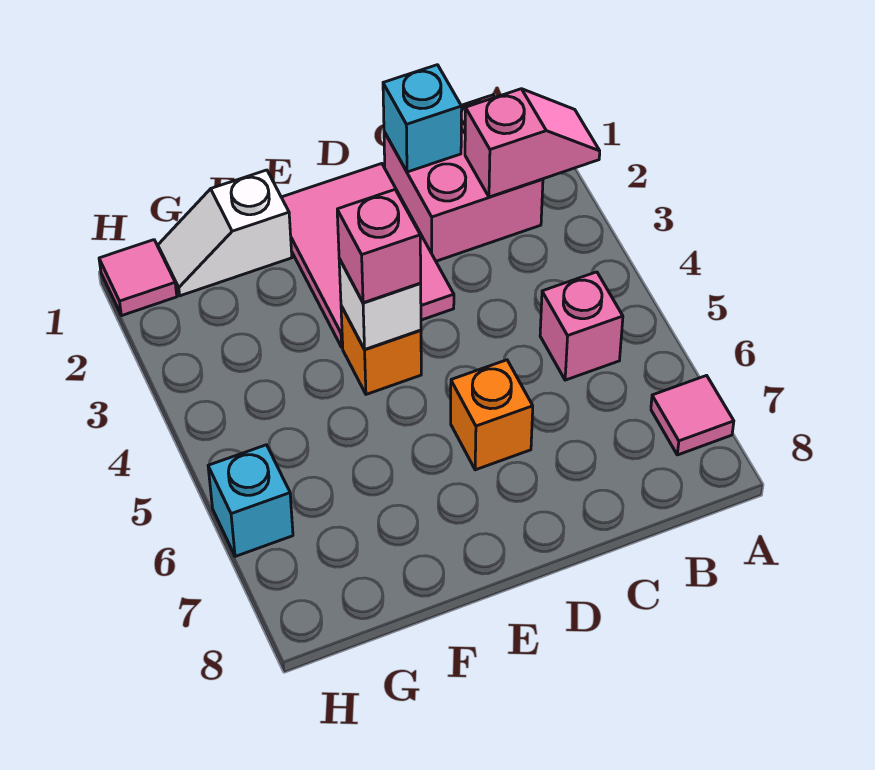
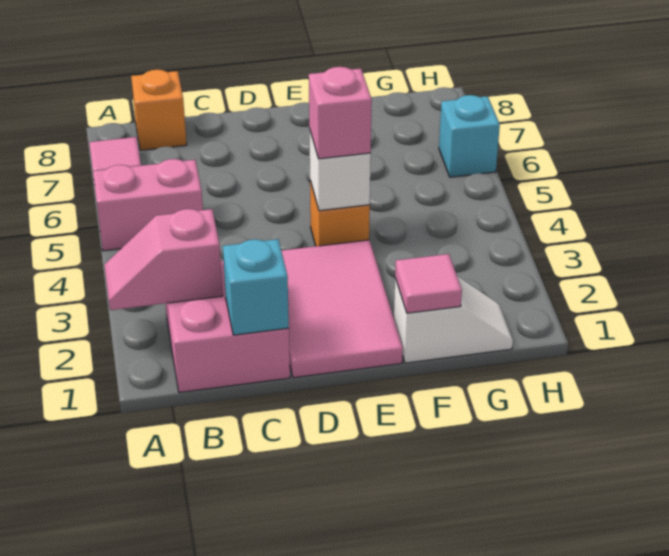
pink 1x1 brick [540,272,623,380] -> pink 1x2 brick [93,159,203,251]
orange 1x1 brick [451,360,533,470] -> orange 1x1 brick moved to [131,70,187,150]
pink 1x1 tile [99,240,177,316] -> pink 1x1 tile moved to [395,254,462,313]

